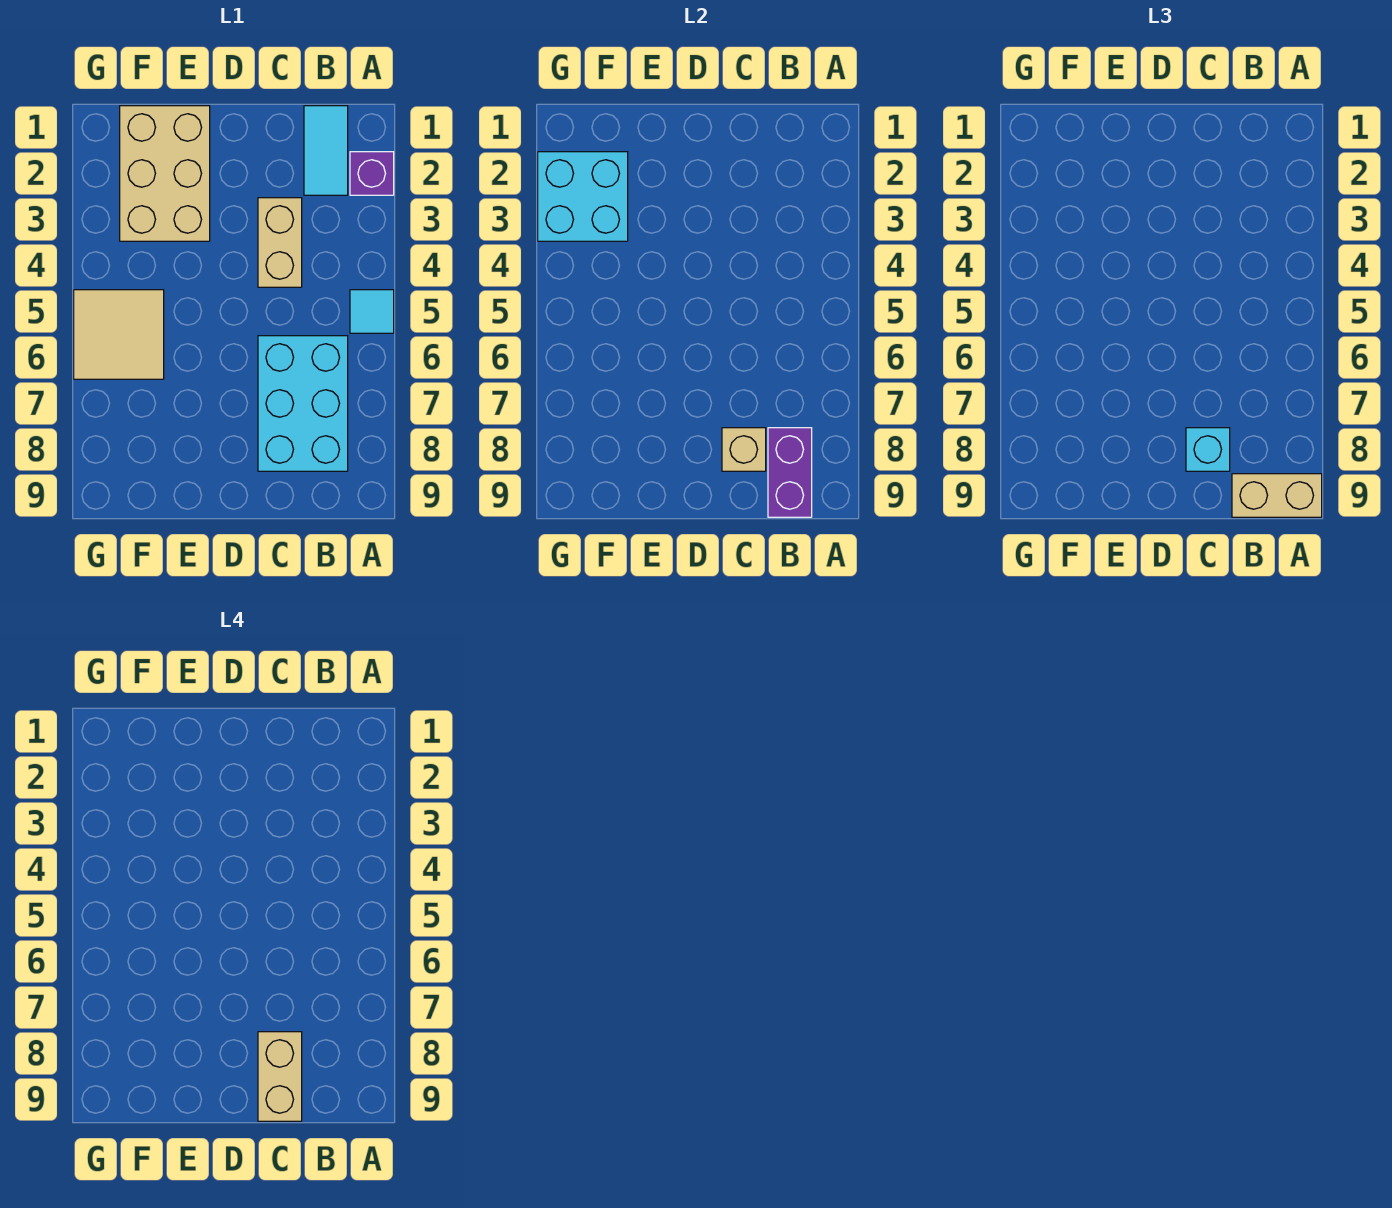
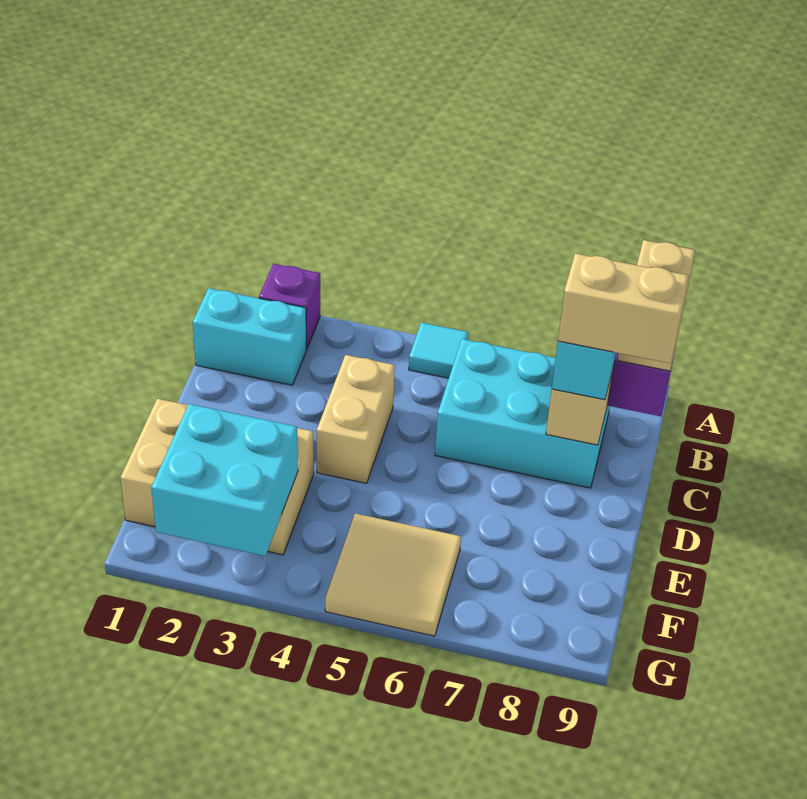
cyan 1x2 tile [304,106,348,195] -> cyan 1x2 brick [193,288,306,385]
tan 1x2 brick [258,198,302,287] -> tan 1x2 brick turned to [317,355,395,483]

